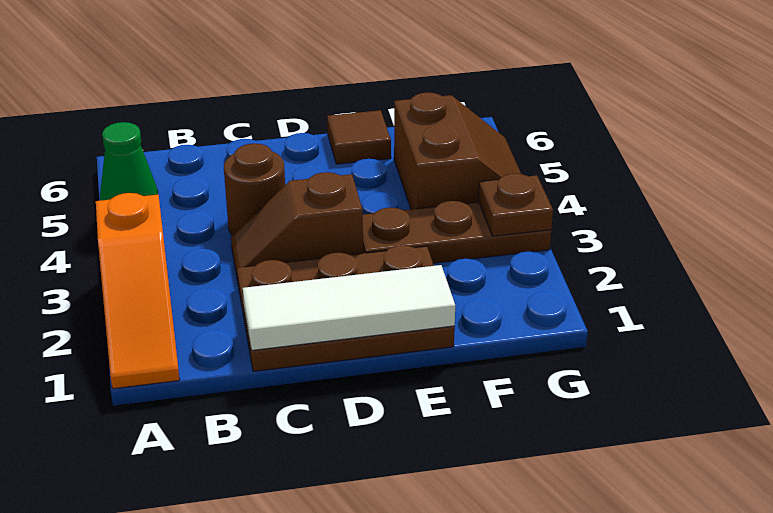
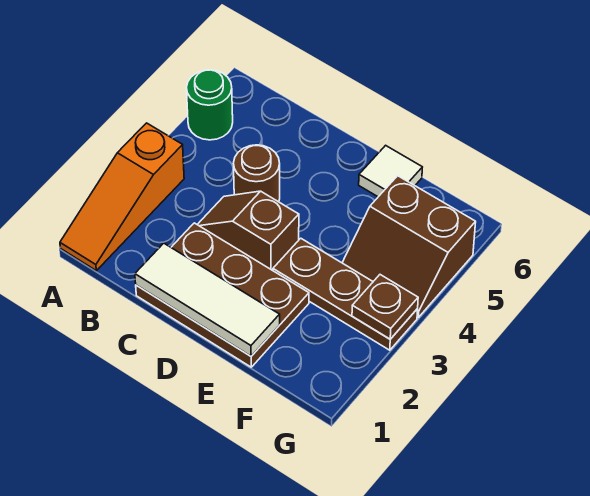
green 1x1 cone [100,122,159,201] -> green 1x1 round brick [187,70,233,140]
brown 1x1 tile [327,110,391,164] -> white 1x1 tile [359,145,422,197]
brown 2x2 slope [394,92,521,209] -> brown 2x2 slope turned to [342,176,476,317]

